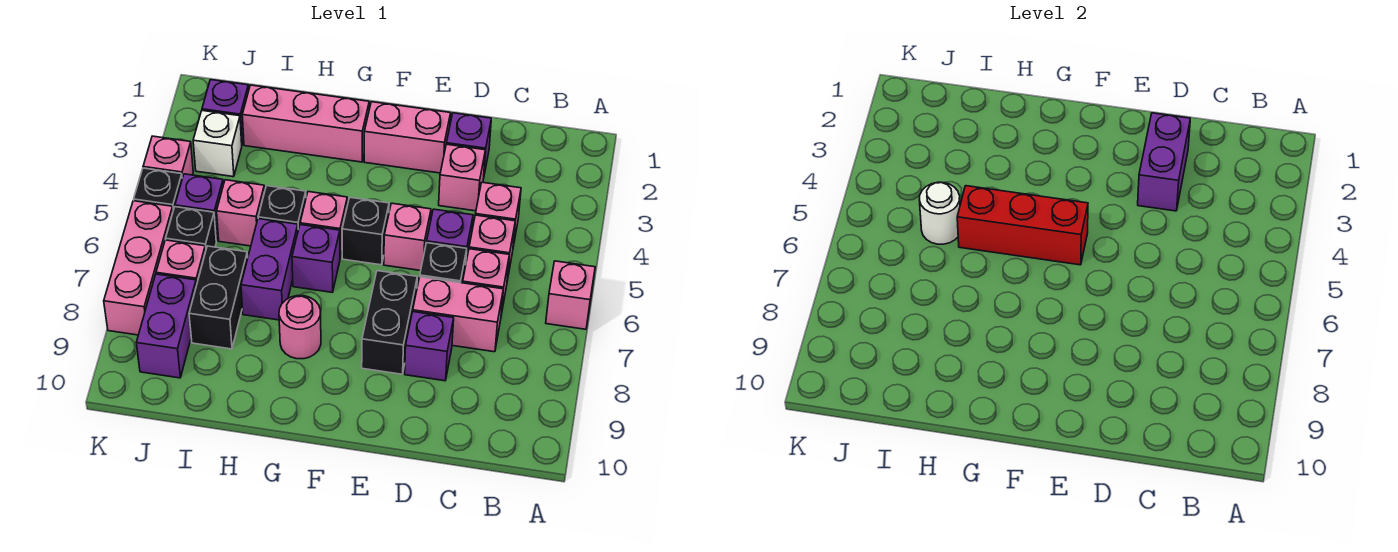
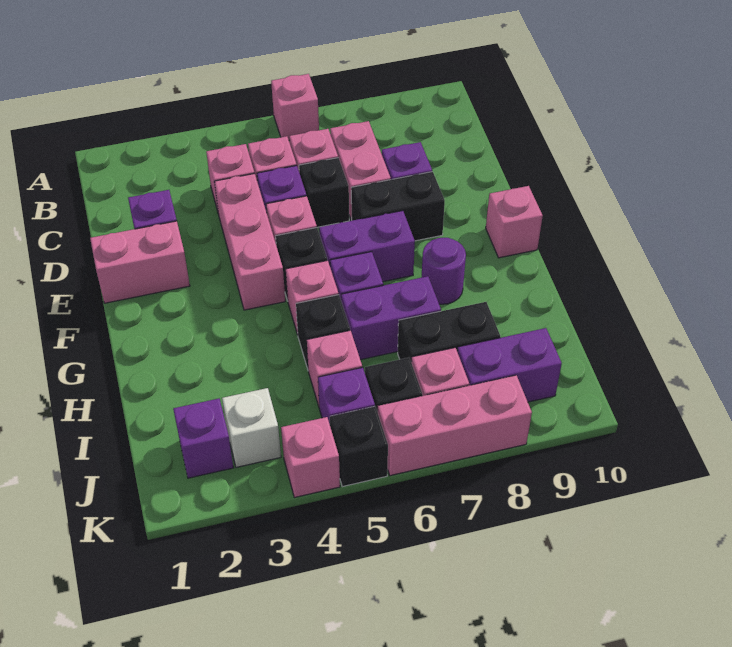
purple 1x2 brick [1138,113,1190,211] -> purple 1x2 brick moved to [319,211,415,282]
pink 1x1 brick [439,144,485,211] -> pink 1x1 brick moved to [486,186,543,258]
pink 1x2 brick [364,102,451,173] -> pink 1x2 brick turned to [90,221,190,303]
red 1x3 brick [957,186,1088,265] -> none
pink 1x3 brick [242,85,369,162] -> pink 1x3 brick moved to [214,174,285,310]
pink 1x1 round brick [279,296,321,359] -> purple 1x1 round brick [421,238,466,304]
white 1x1 round brick [919,182,960,244] -> none

